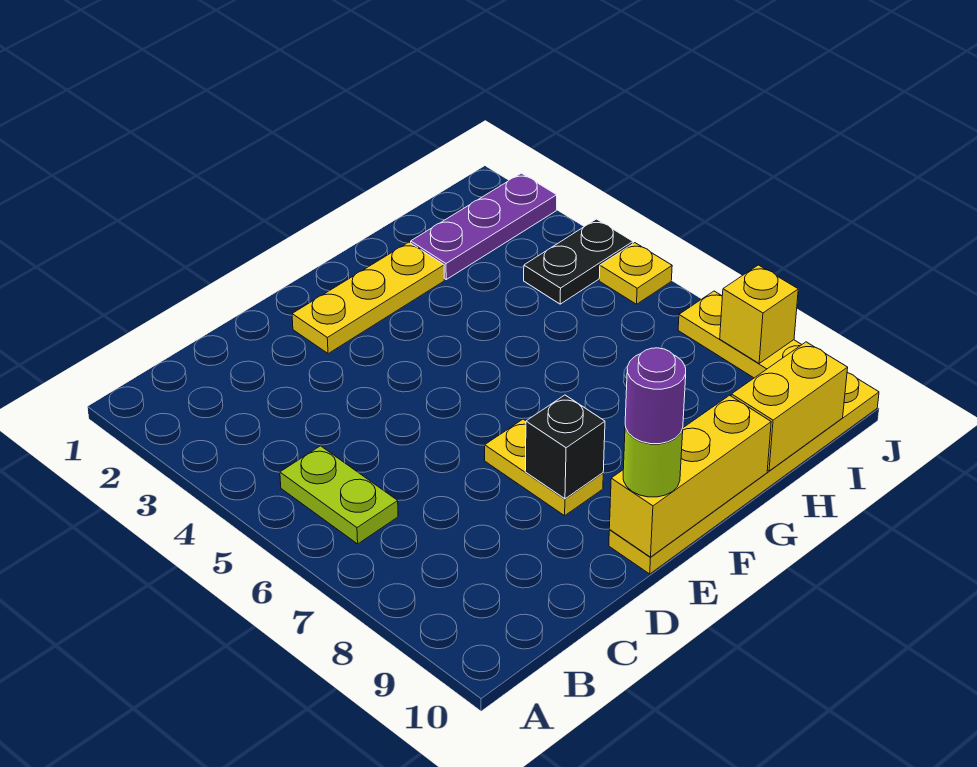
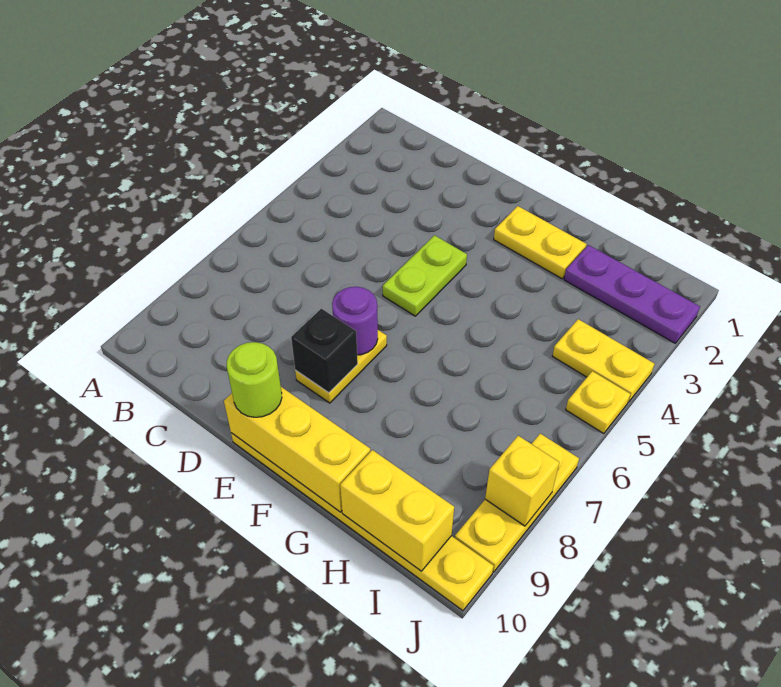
lime 1x2 plate [280,446,398,544] -> lime 1x2 plate moved to [383,235,467,316]
yellow 1x3 plate [292,242,444,354] -> yellow 1x2 plate [494,206,586,279]
purple 1x1 round brick [625,348,686,444] -> purple 1x1 round brick moved to [332,287,378,355]
black 1x2 plate [524,219,633,304] -> yellow 1x2 plate [552,319,654,402]

